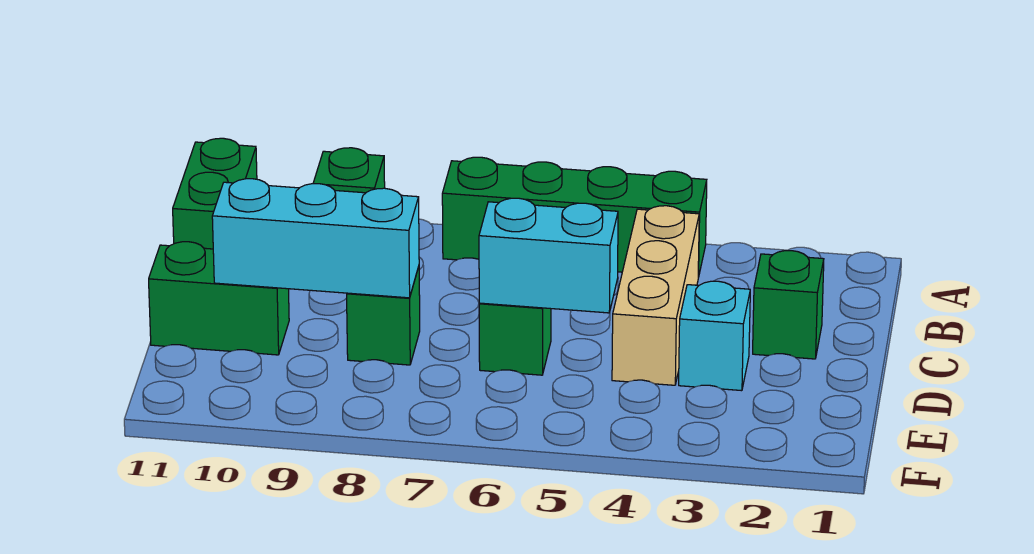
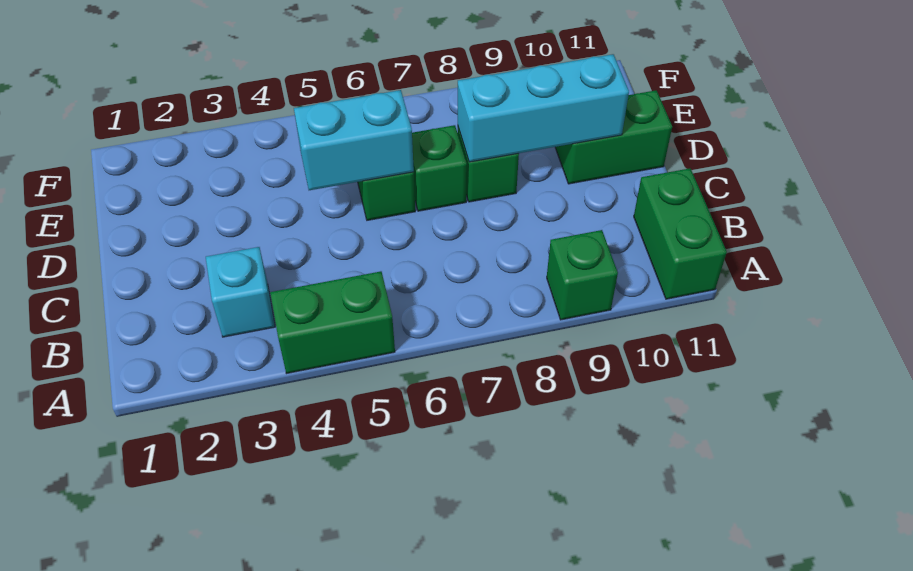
green 1x4 brick [442,157,707,278] -> green 1x2 brick [270,271,395,374]
tan 1x3 brick [612,206,699,385] -> none
green 1x1 brick [753,251,824,359] -> green 1x1 brick moved to [412,125,467,211]
cyan 1x1 brick [679,281,750,391] -> cyan 1x1 brick moved to [206,247,275,337]

